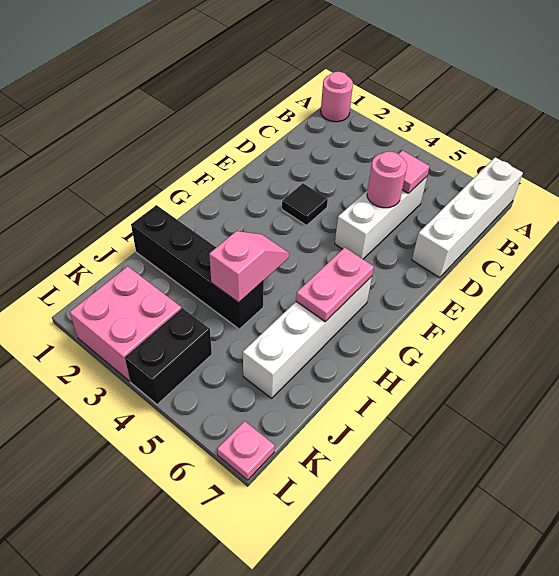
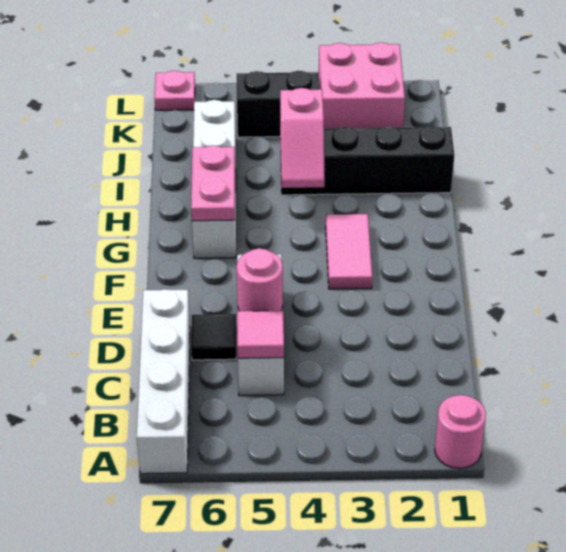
black 1x1 tile [282,183,328,225] -> black 1x1 tile moved to [191,314,236,360]
none -> pink 1x2 tile [326,214,372,289]
black 1x2 brick [125,308,212,405] -> black 1x2 brick turned to [237,71,319,137]

